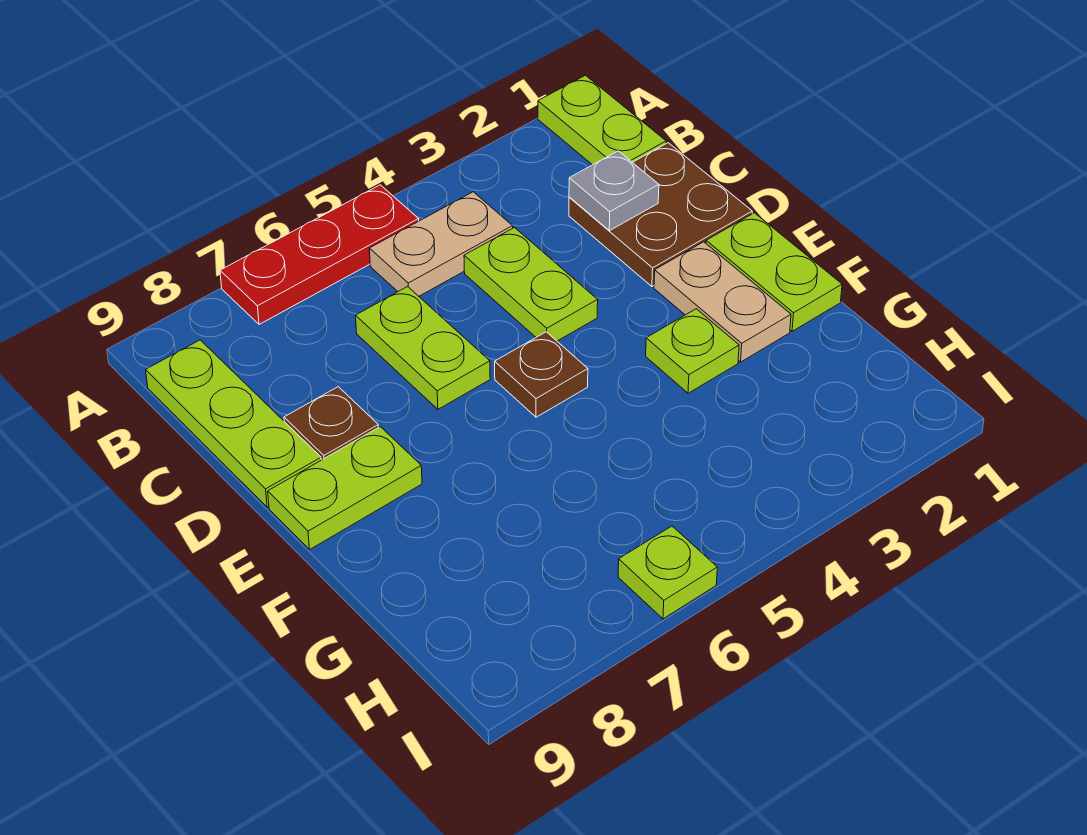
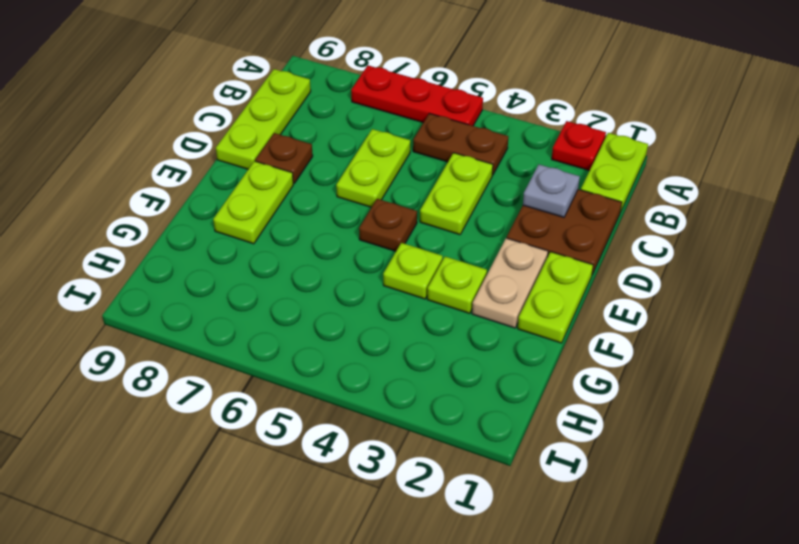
none -> red 1x1 plate [552,121,606,171]
tan 1x2 plate [369,192,513,296] -> brown 1x2 plate [413,113,508,175]
lime 1x2 plate [268,427,422,549] -> lime 1x2 plate turned to [213,161,293,244]
lime 1x1 plate [618,526,717,619] -> lime 1x1 plate moved to [383,243,443,299]

